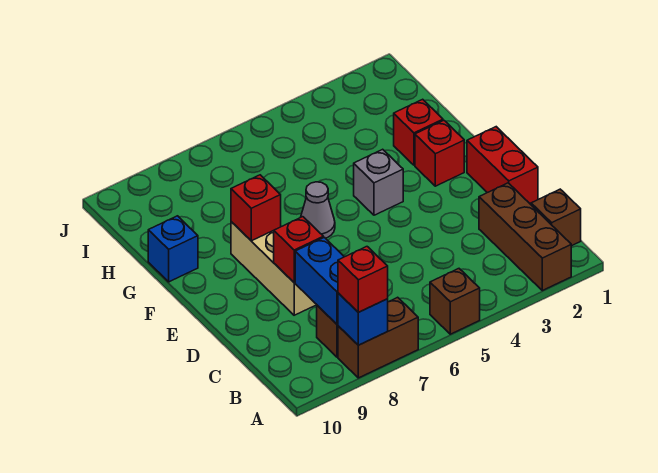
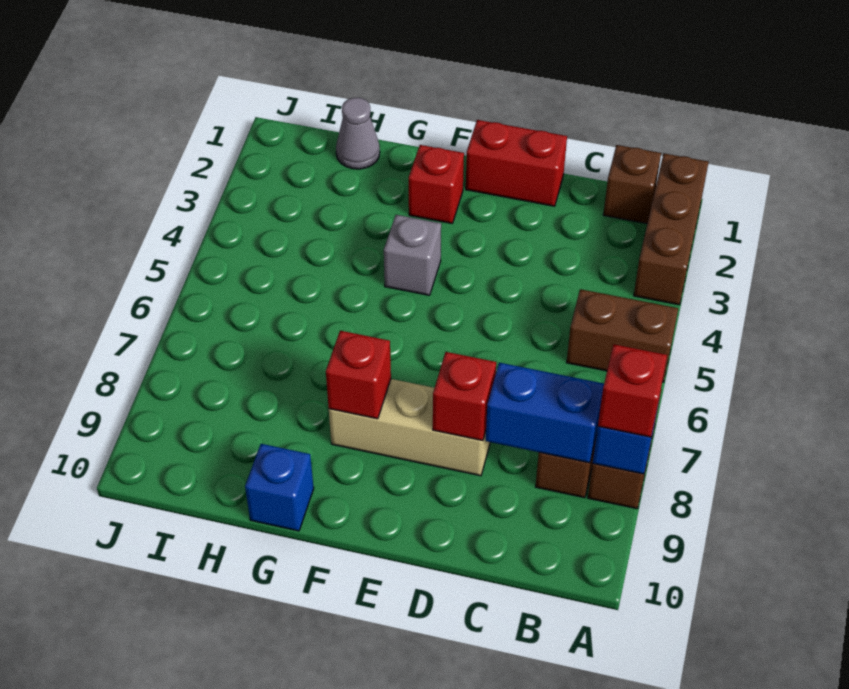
brown 1x3 brick [479,183,571,291] -> brown 1x3 brick turned to [634,154,709,305]
brown 1x1 brick [430,269,480,334] -> brown 1x2 brick [567,289,678,382]
grey 1x1 cone [301,182,335,238] -> grey 1x1 cone moved to [336,97,380,169]
red 1x1 brick [394,99,443,165] -> none

